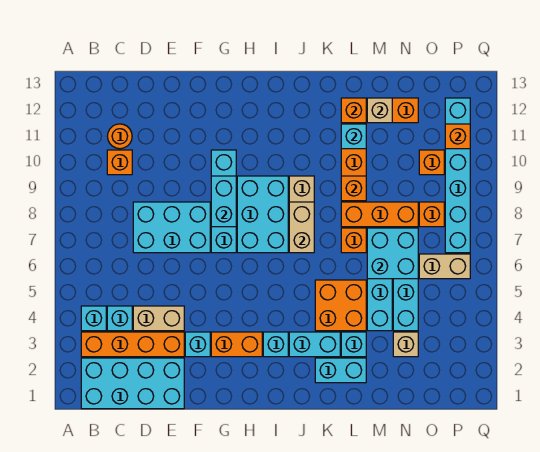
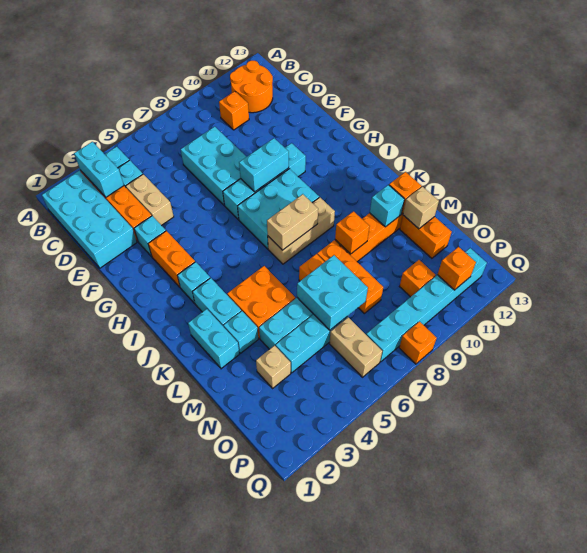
none -> cyan 1x2 brick [74,142,124,197]
orange 1x1 round brick [107,124,132,149] -> orange 2x2 round brick [230,61,273,113]
orange 1x1 brick [419,202,444,227] -> orange 1x1 brick moved to [399,322,437,364]

